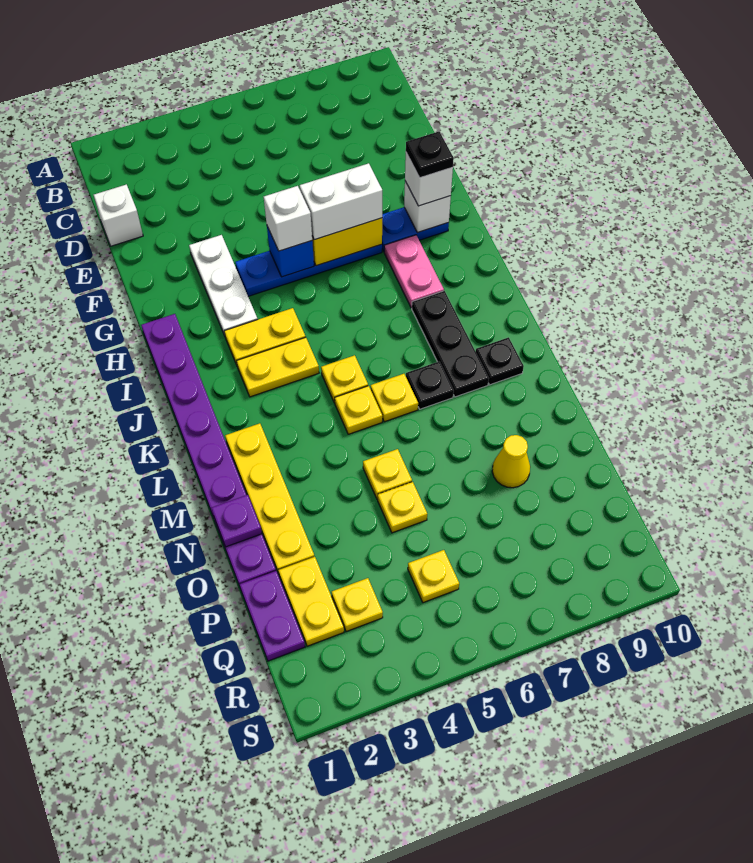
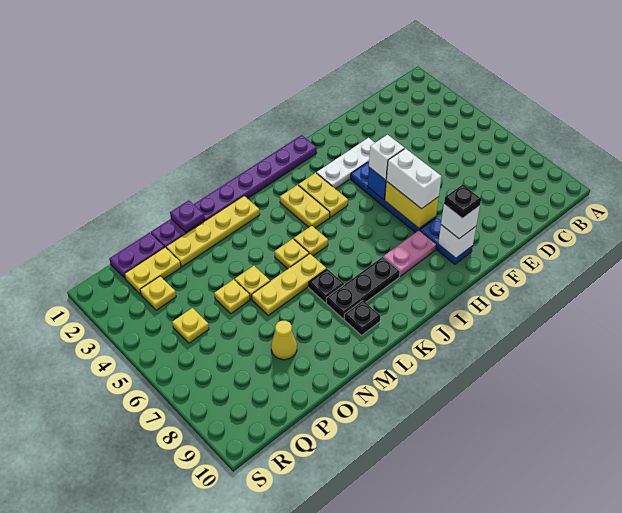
white 1x1 brick [94,184,143,246] -> none
yellow 1x1 plate [371,374,418,422] -> yellow 1x3 plate [252,254,326,315]

